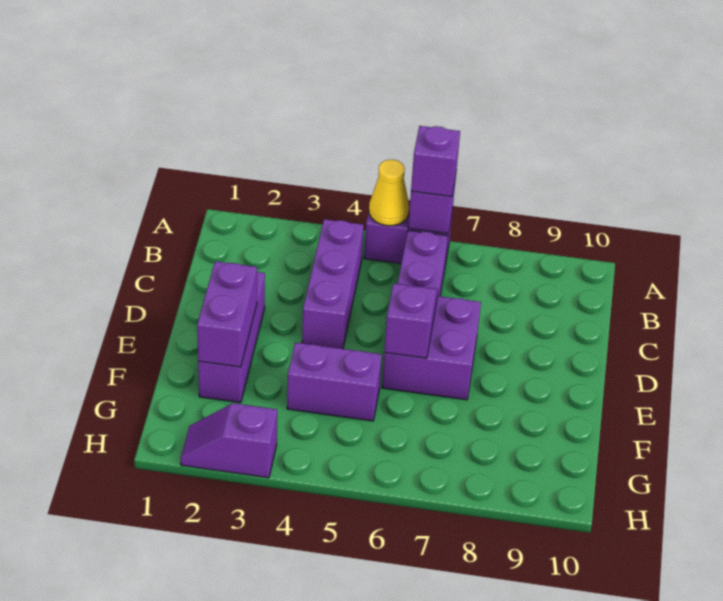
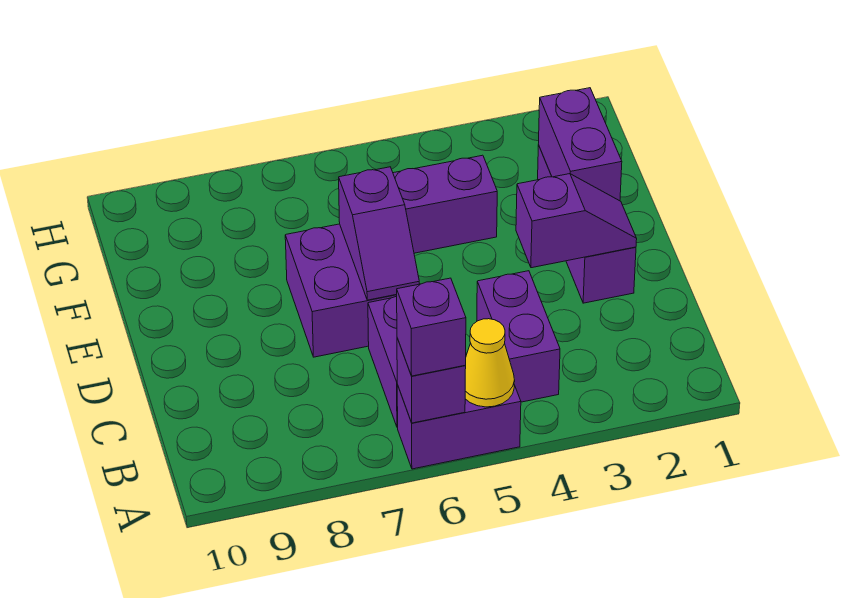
purple 1x3 brick [302,219,364,349] -> purple 1x2 brick [477,271,560,402]
purple 1x2 slope [180,403,277,478] -> purple 1x2 slope moved to [516,174,637,268]

